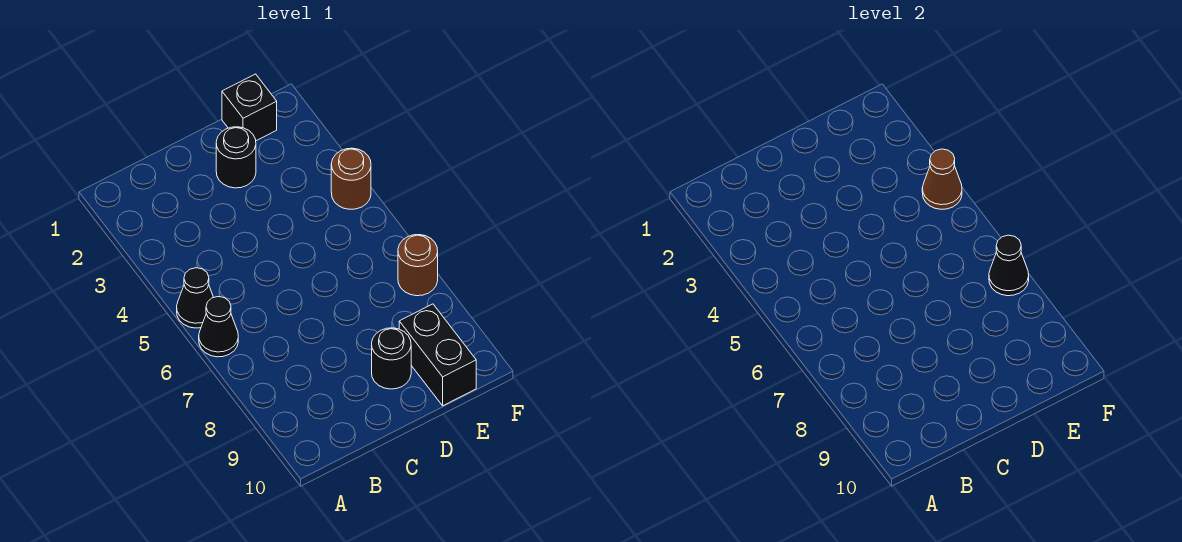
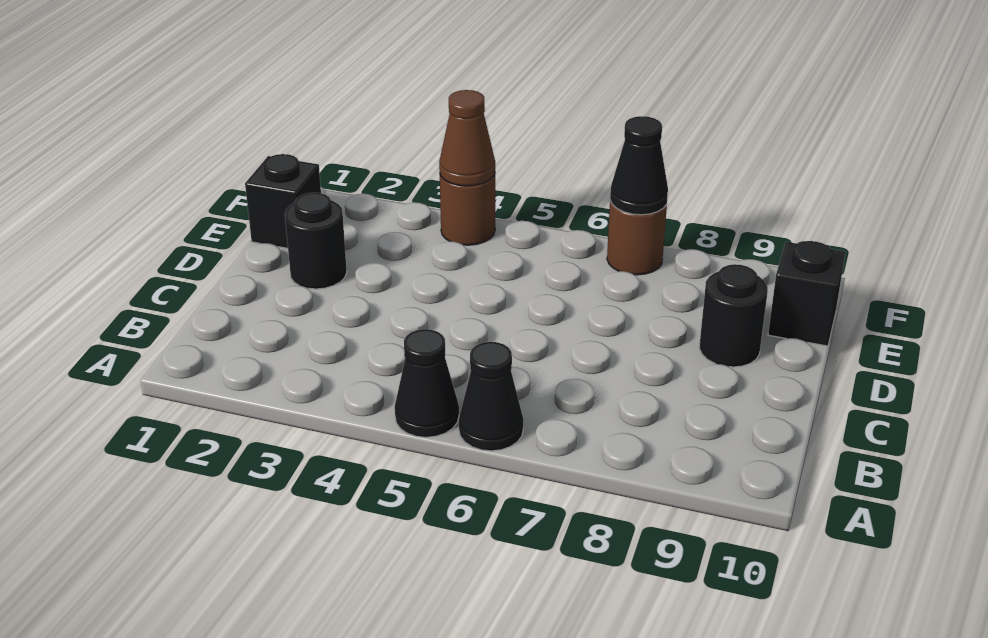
black 1x2 brick [399,304,476,406] -> black 1x1 brick [768,241,845,346]

